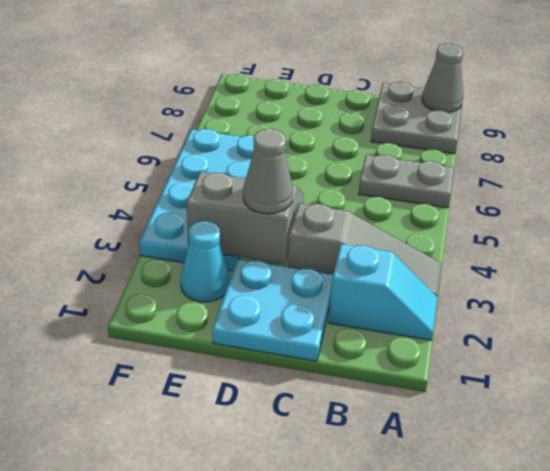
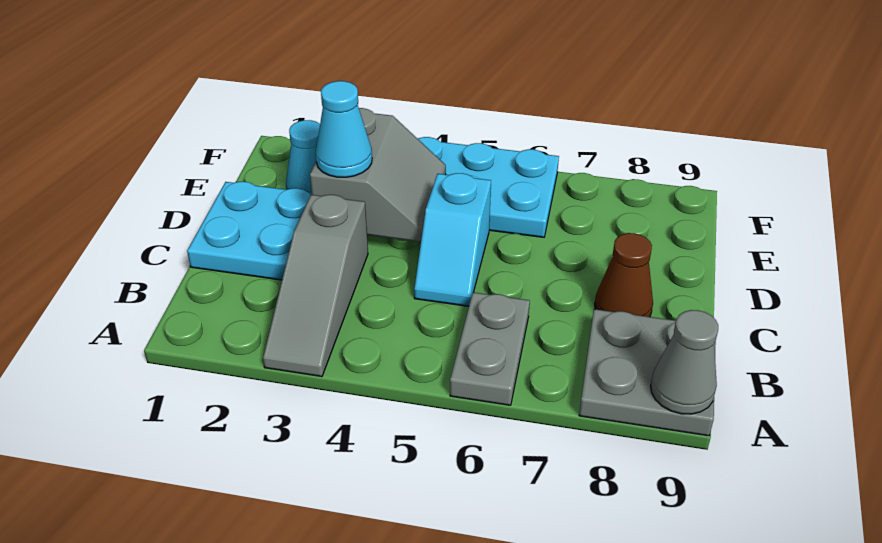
cyan 1x2 slope [329,244,437,340] -> cyan 1x2 slope moved to [414,173,491,306]
none -> brown 1x1 cone [595,233,653,317]
grey 1x1 cone [243,129,293,214] -> cyan 1x1 cone [316,81,372,177]

